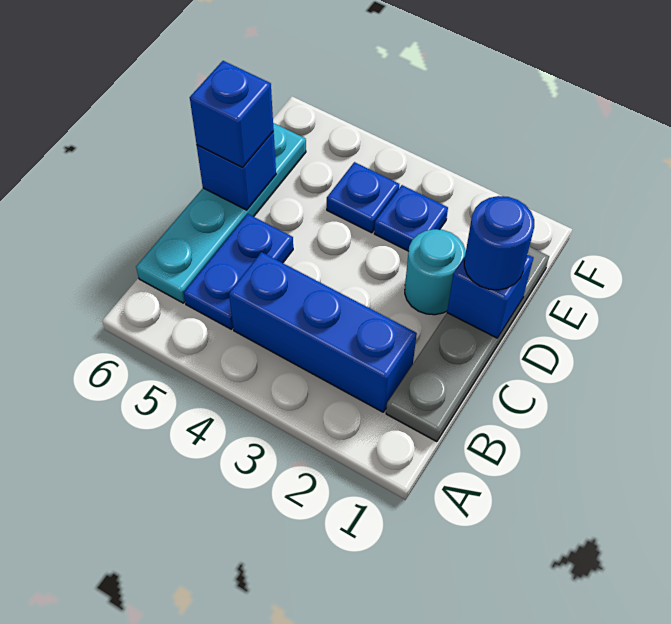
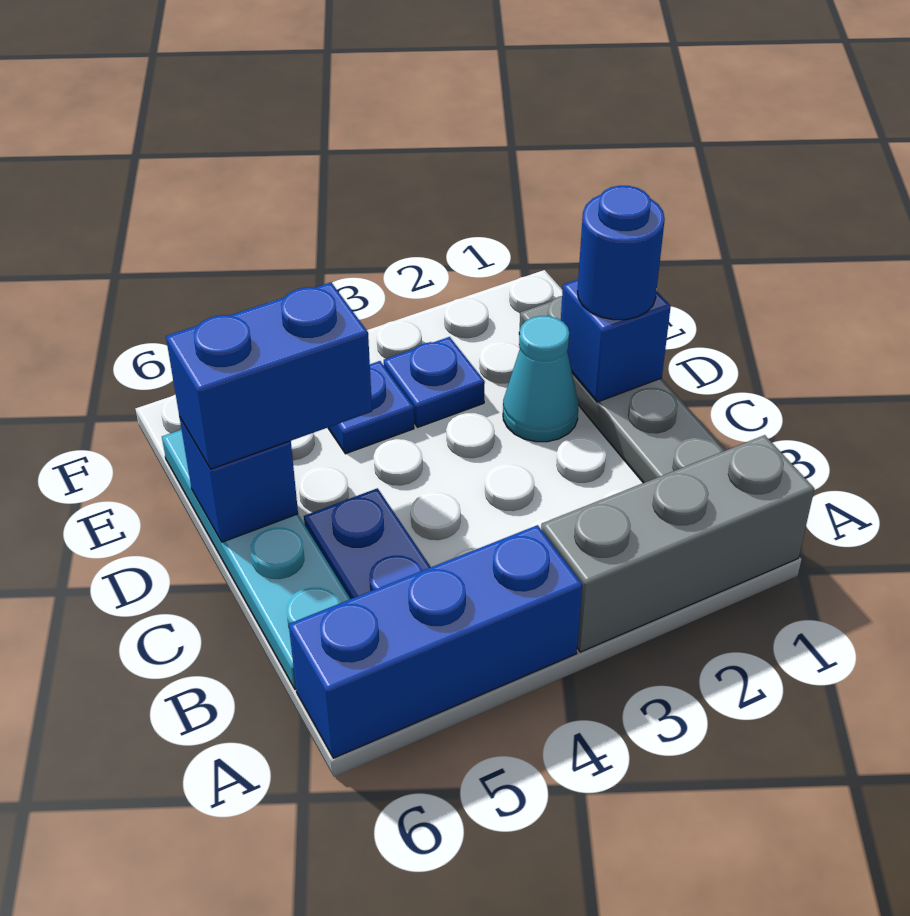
none -> grey 1x3 brick [541,435,814,652]
blue 1x3 brick [229,252,417,412] -> blue 1x3 brick moved to [289,525,582,758]
cyan 1x1 round brick [405,229,466,315] -> cyan 1x1 cone [503,316,578,442]
blue 1x1 brick [190,61,274,167] -> blue 1x2 brick [166,282,372,469]

